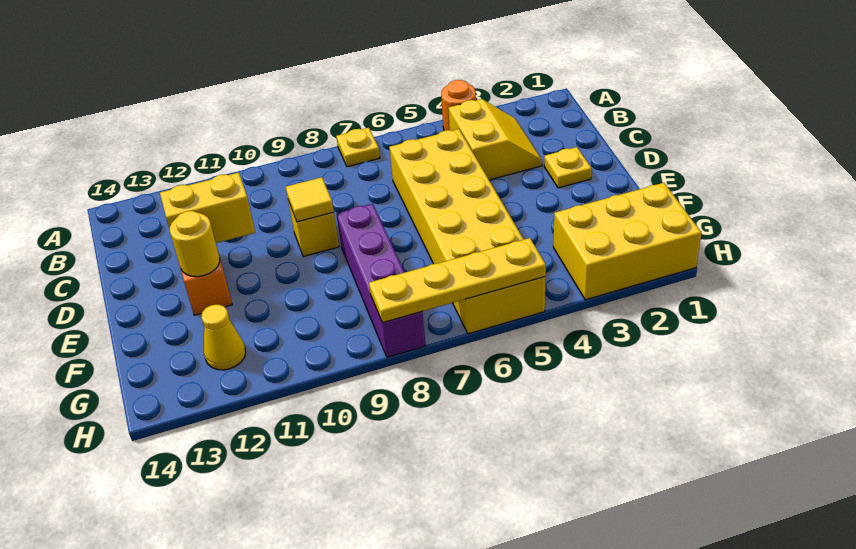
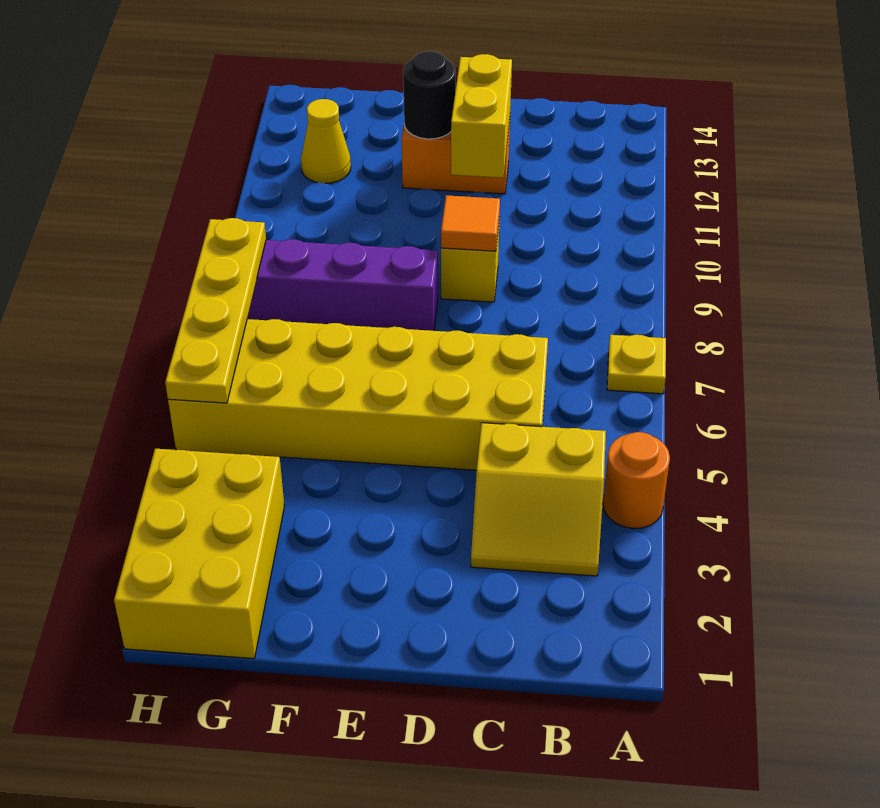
yellow 1x1 plate [544,147,592,188] -> none
yellow 1x1 tile [286,177,334,222] -> orange 1x1 tile [441,195,500,251]
yellow 1x1 round brick [170,211,220,277] -> black 1x1 round brick [403,51,456,139]

